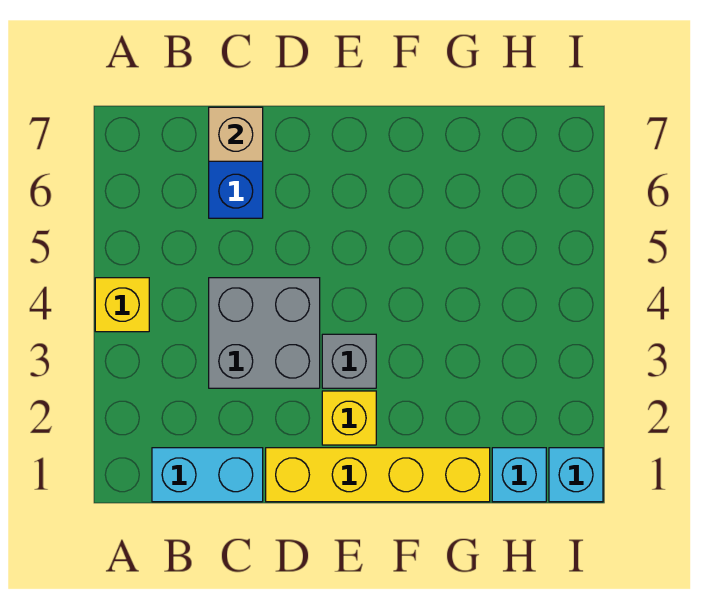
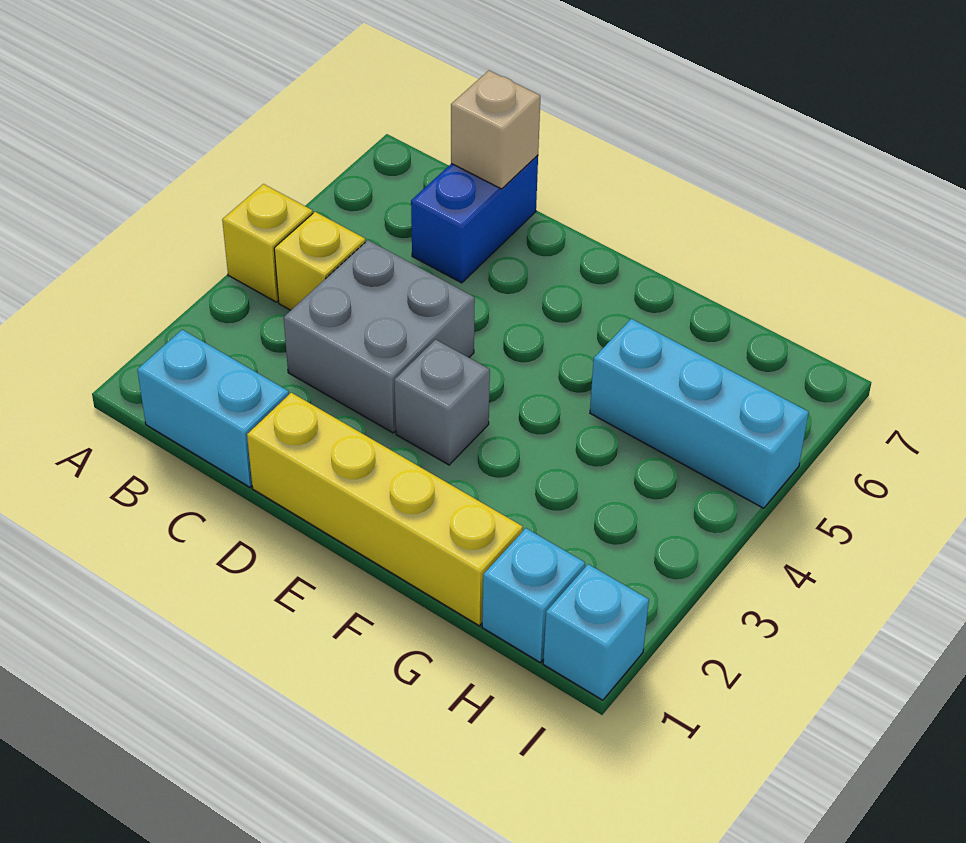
yellow 1x1 brick [322,391,376,445] -> yellow 1x1 brick moved to [274,212,365,310]
none -> cyan 1x3 brick [590,319,809,508]

